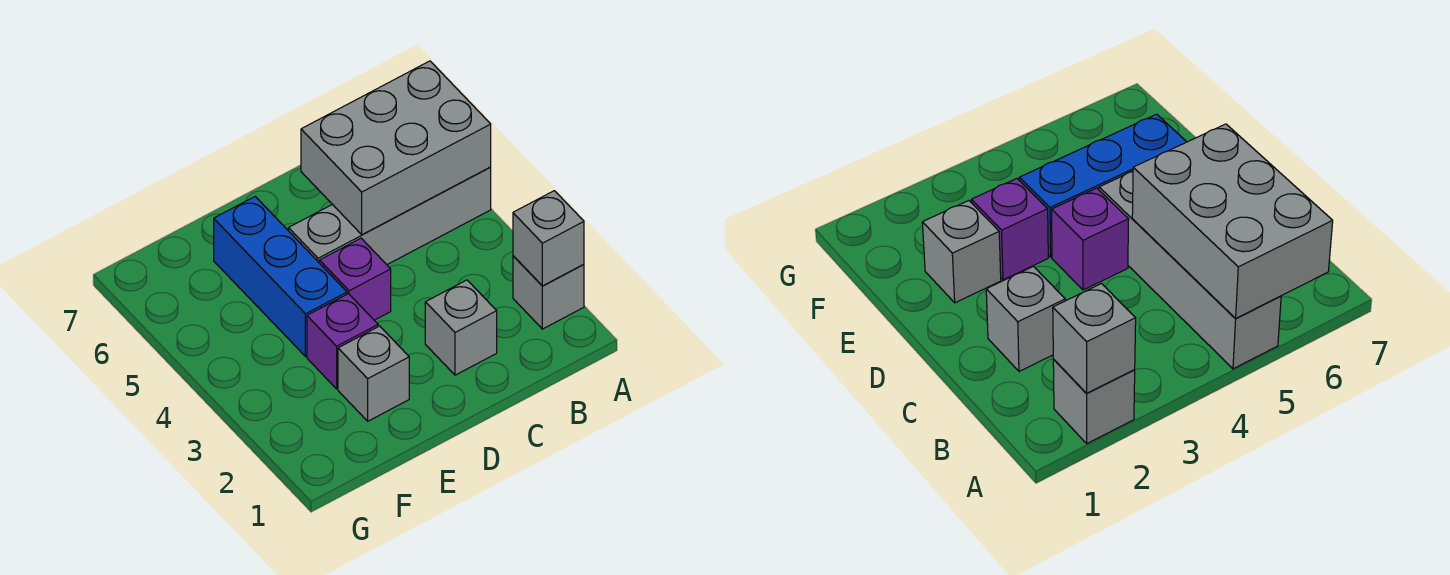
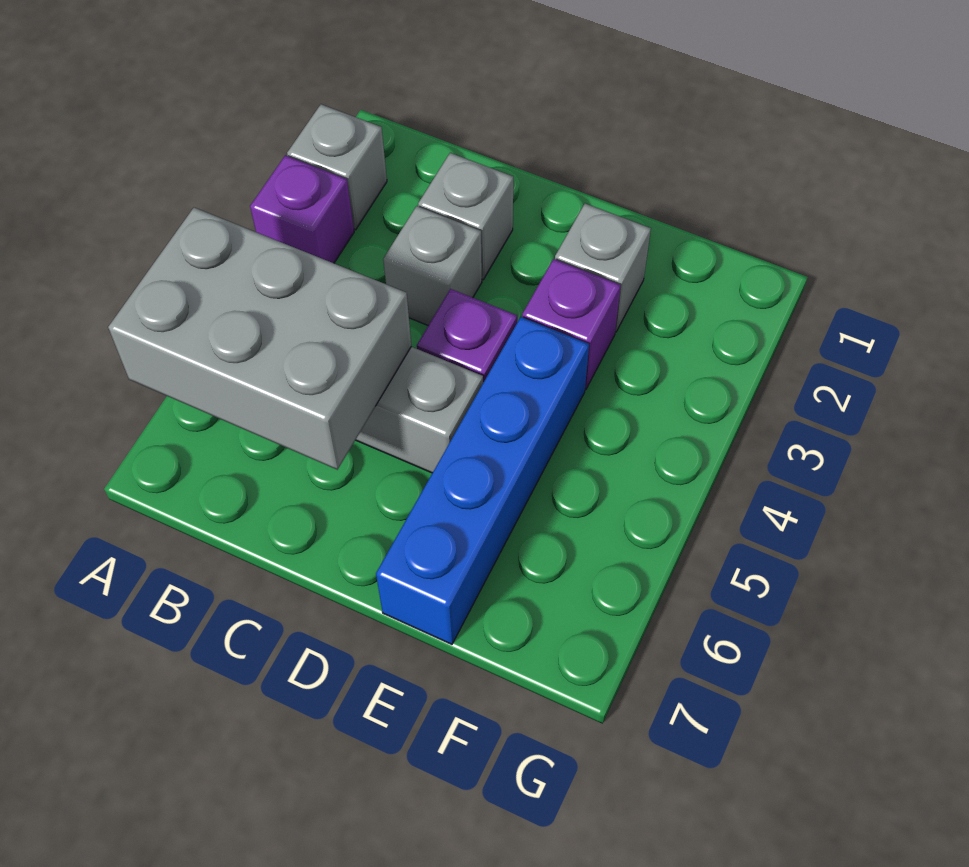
grey 1x1 brick [513,191,584,286] -> grey 1x1 brick moved to [383,206,482,325]
none -> purple 1x1 brick [250,155,354,263]
blue 1x3 brick [214,197,347,356] -> blue 1x4 brick [376,317,589,644]

